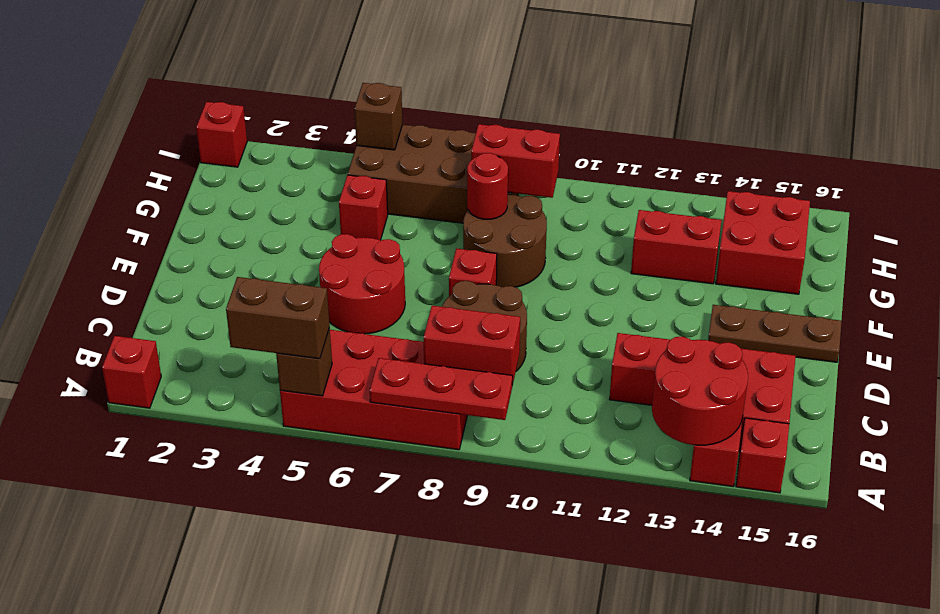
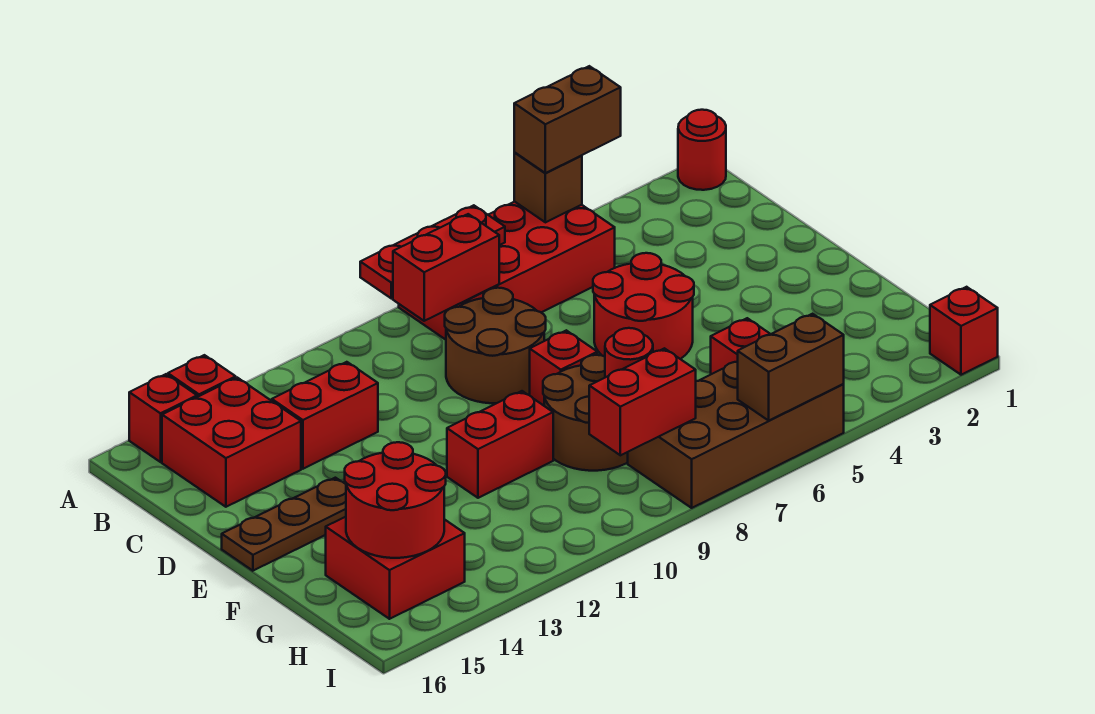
red 1x1 brick [102,336,161,408] -> red 1x1 round brick [678,110,726,190]
red 2x2 round brick [652,337,748,445] -> red 2x2 round brick moved to [345,442,446,558]
red 1x2 brick [631,210,722,284] -> red 1x2 brick moved to [447,391,553,498]
brown 1x1 brick [354,83,402,150] -> brown 1x2 brick [737,314,844,420]

